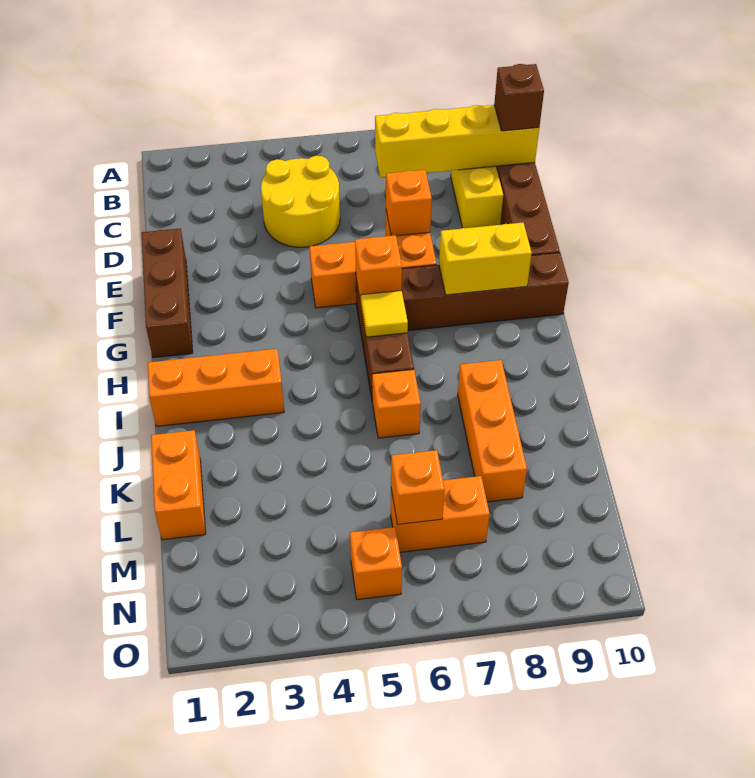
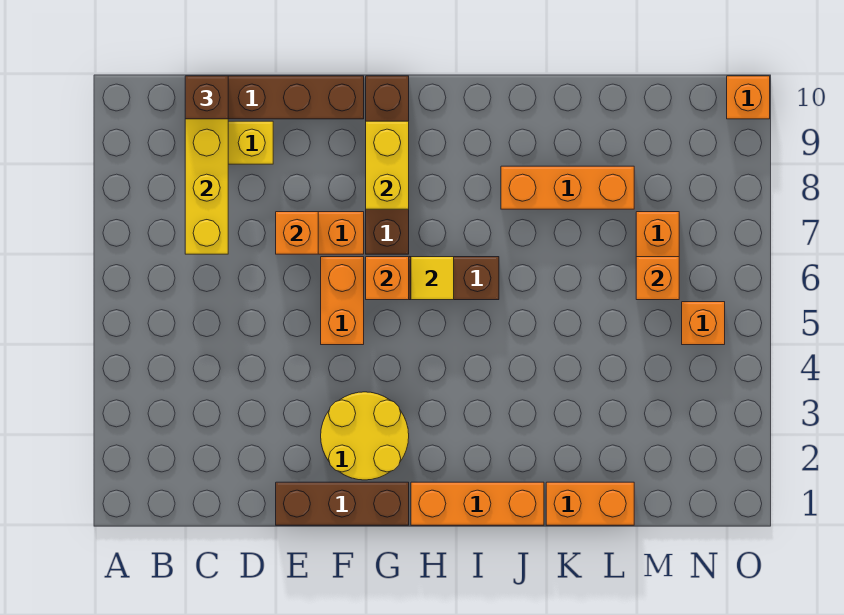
yellow 2x2 round brick [261,156,340,247] -> yellow 2x2 round brick moved to [321,392,409,480]
orange 1x3 brick [148,349,284,426] -> orange 1x3 brick turned to [411,482,544,525]
orange 1x1 brick [372,369,421,438] -> orange 1x1 brick moved to [727,76,770,119]

